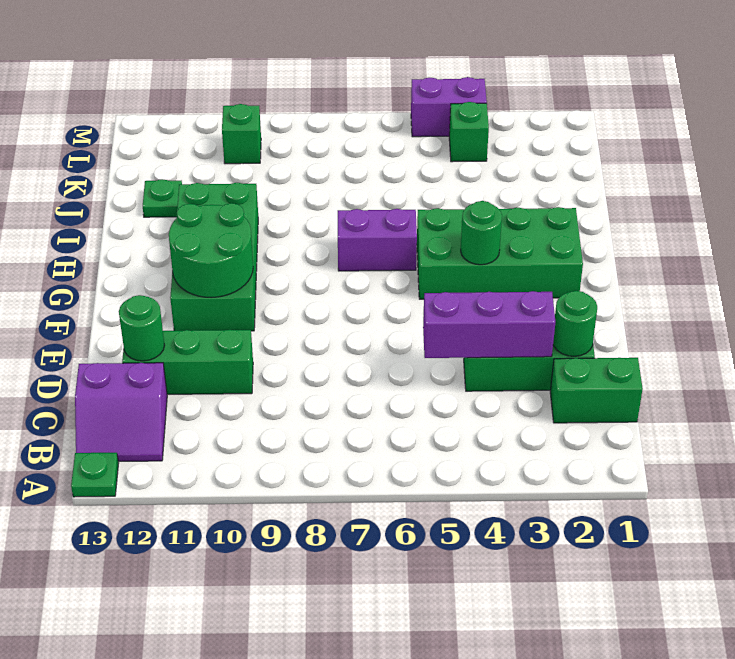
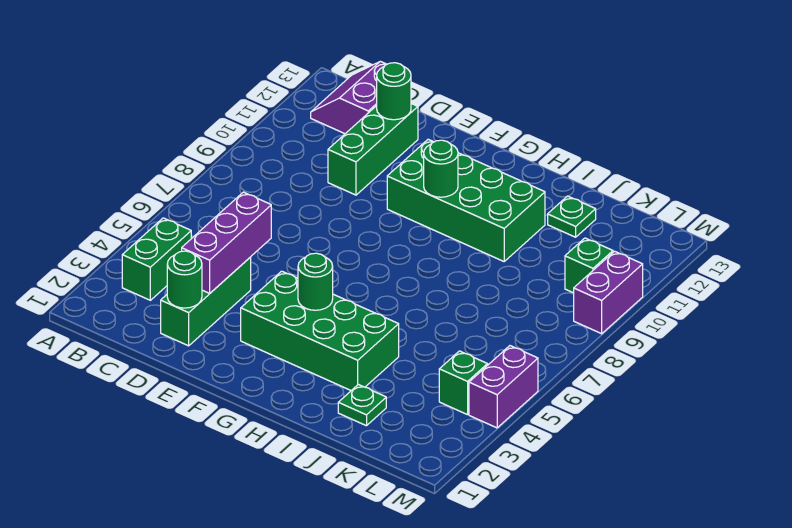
green 1x1 plate [71,453,119,497] -> green 1x1 plate moved to [338,384,386,426]
green 1x2 brick [550,358,643,423] -> green 1x2 brick moved to [122,218,191,300]
green 2x2 round brick [169,203,253,297] -> green 1x1 round brick [424,140,458,197]
green 2x4 brick [417,207,583,299] -> green 2x4 brick turned to [241,271,399,390]
purple 1x2 brick [338,209,417,271] -> purple 1x2 brick moved to [574,251,643,334]

